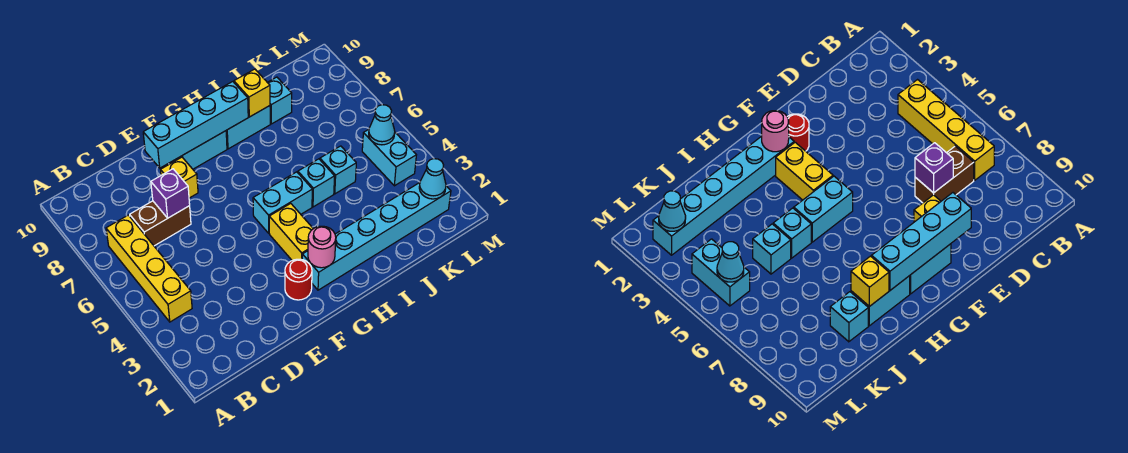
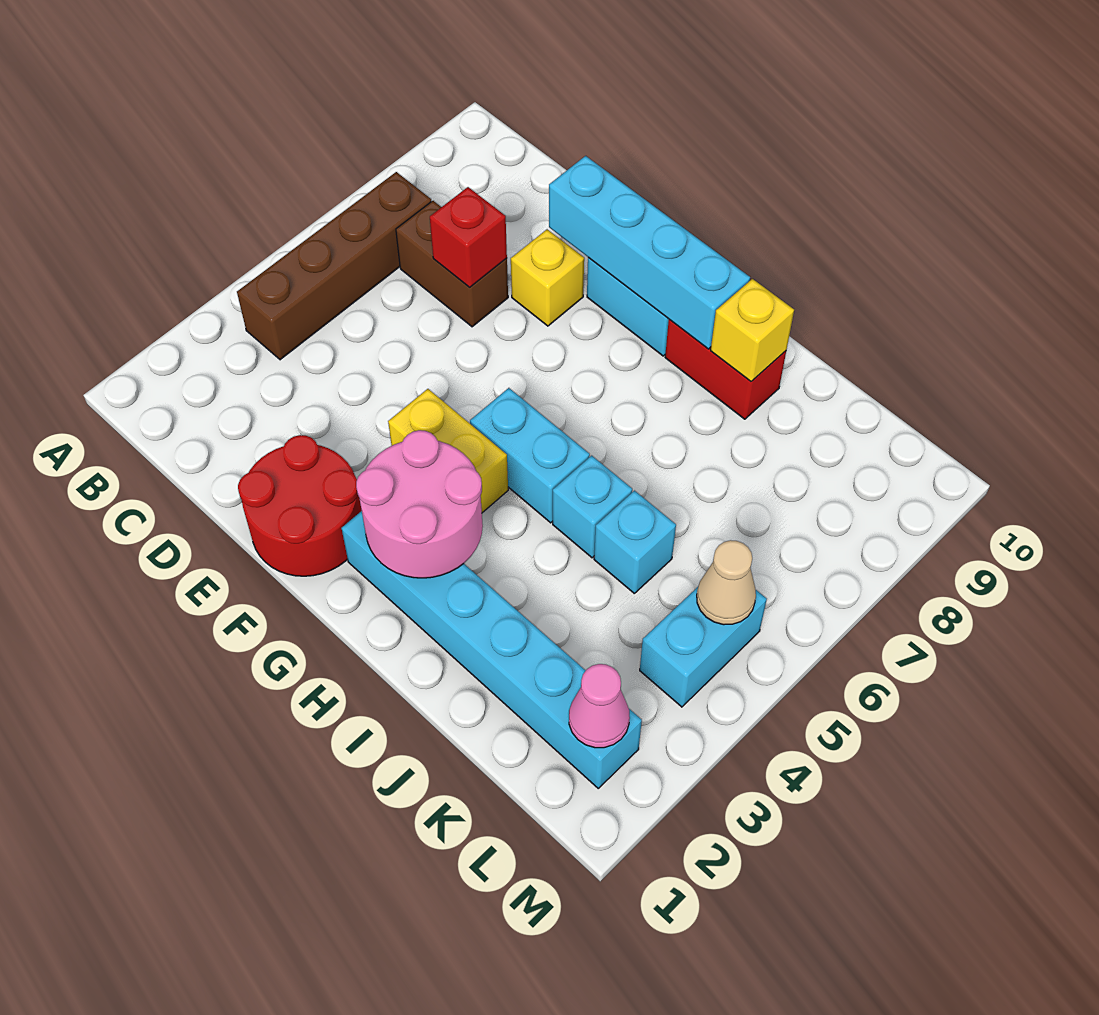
yellow 1x4 brick [106,215,192,322] -> brown 1x4 brick [237,172,431,360]
purple 1x1 brick [151,169,190,218] -> red 1x1 brick [430,187,507,287]
red 1x1 round brick [285,259,312,300] -> red 2x2 round brick [238,435,362,576]
pink 1x1 round brick [308,226,336,268] -> pink 2x2 round brick [356,430,483,578]
yellow 1x2 brick [269,203,313,260] -> yellow 1x2 brick turned to [388,389,508,513]
cyan 1x2 brick [226,106,270,149] -> red 1x2 brick [665,319,786,419]
cyan 1x1 brick [267,77,292,124] -> none
cyan 1x1 cone [419,159,446,199] -> pink 1x1 cone [569,664,630,748]
cyan 1x1 cone [369,105,395,145] -> tan 1x1 cone [697,540,756,625]

